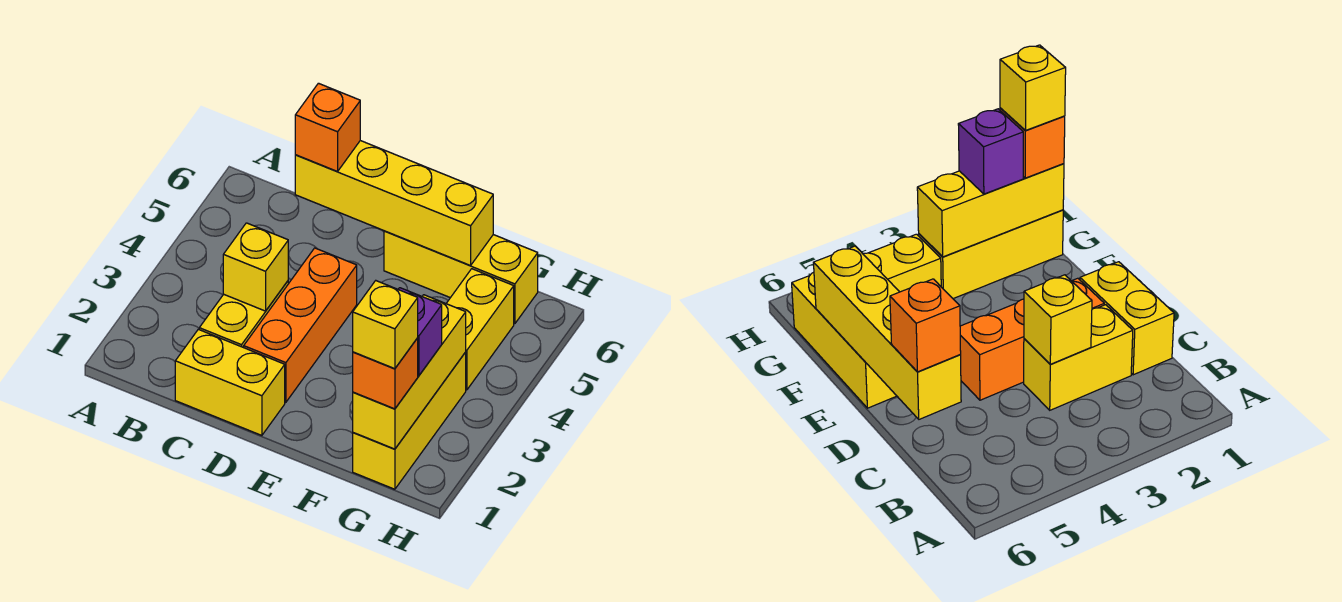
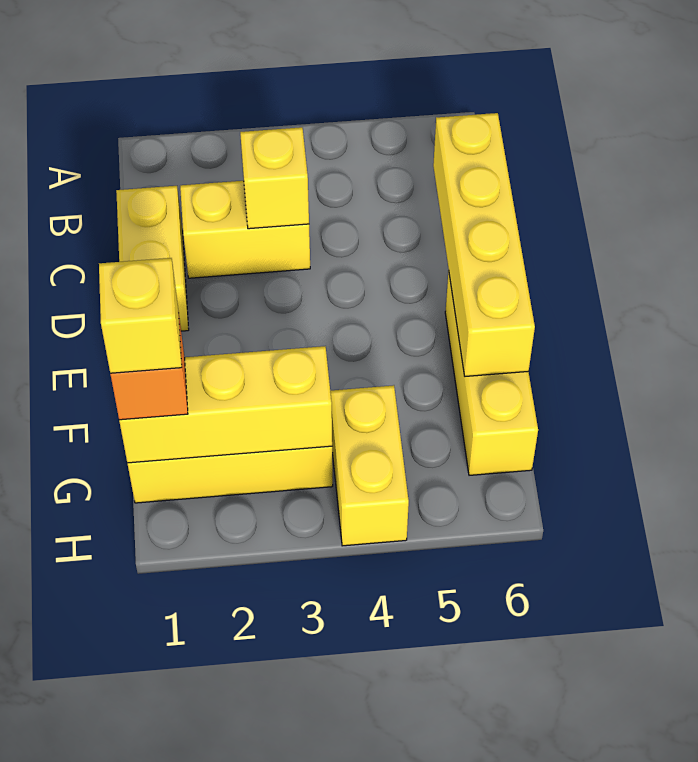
orange 1x1 brick [295,83,360,171] -> none
orange 1x3 brick [244,248,357,402] -> none
purple 1x1 brick [398,288,442,376] -> none
yellow 1x2 brick [446,269,514,390] -> yellow 1x2 brick turned to [330,385,409,546]

